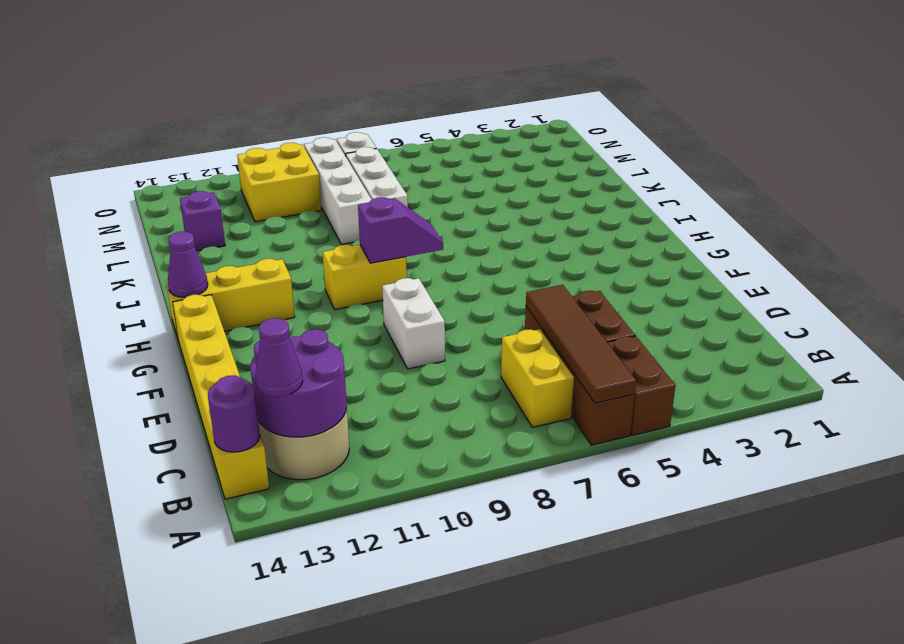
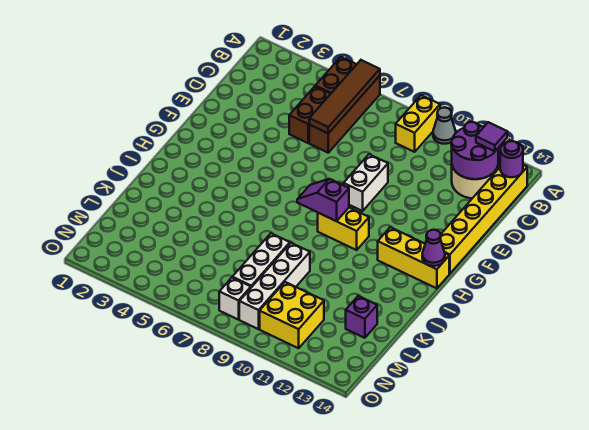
none -> grey 1x1 cone [433,108,456,144]
yellow 1x2 brick [501,329,574,427] -> yellow 1x2 brick moved to [396,95,440,152]
purple 1x1 cone [255,318,303,397] -> purple 1x1 tile [476,122,507,151]

